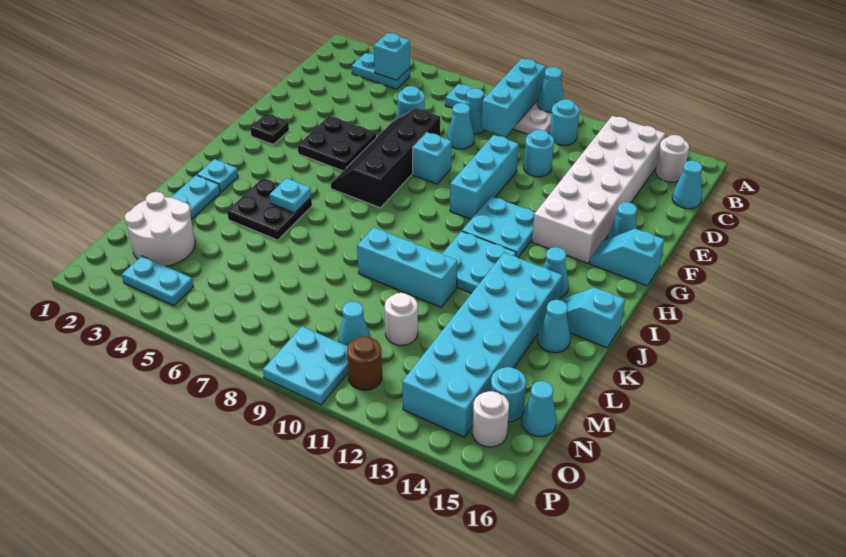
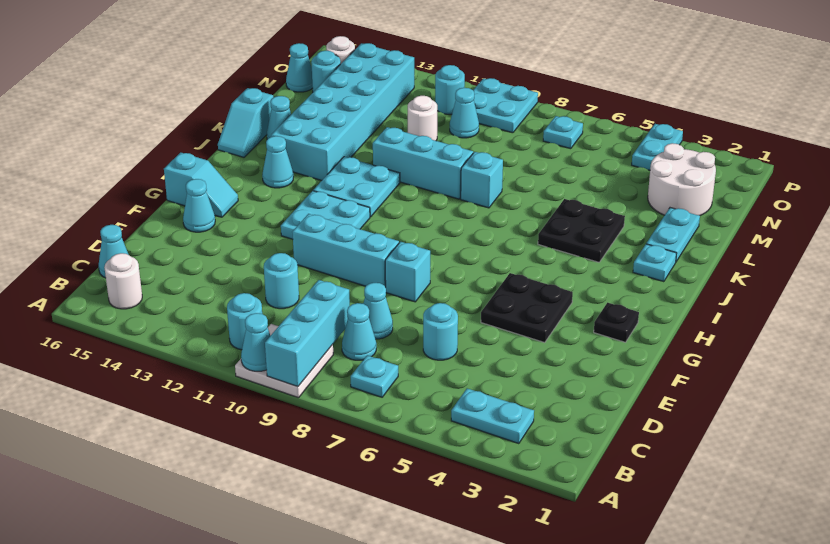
cyan 1x1 brick [374,33,410,80] -> cyan 1x1 brick moved to [461,152,503,208]
white 2x6 brick [532,116,665,263] -> none
black 2x4 slope [331,108,440,208] -> none
cyan 1x3 brick [450,135,519,219] -> cyan 1x3 brick turned to [292,214,399,287]
cyan 1x1 plate [270,178,311,213] -> cyan 1x1 plate moved to [543,116,583,149]
cyan 1x2 slope [561,287,625,348] -> cyan 1x2 slope turned to [218,88,273,157]
cyan 1x2 plate [122,256,193,306] -> cyan 1x2 plate turned to [632,124,683,170]
brown 1x1 round brick [347,336,382,390] -> cyan 1x1 round brick [435,65,465,114]

